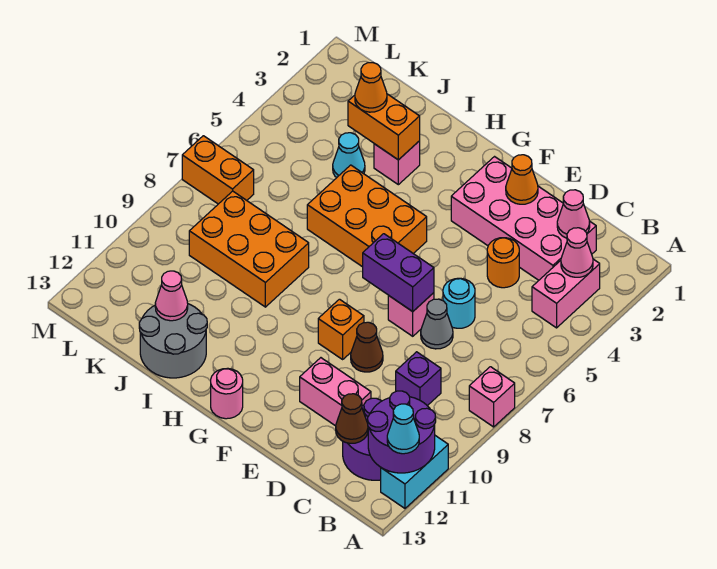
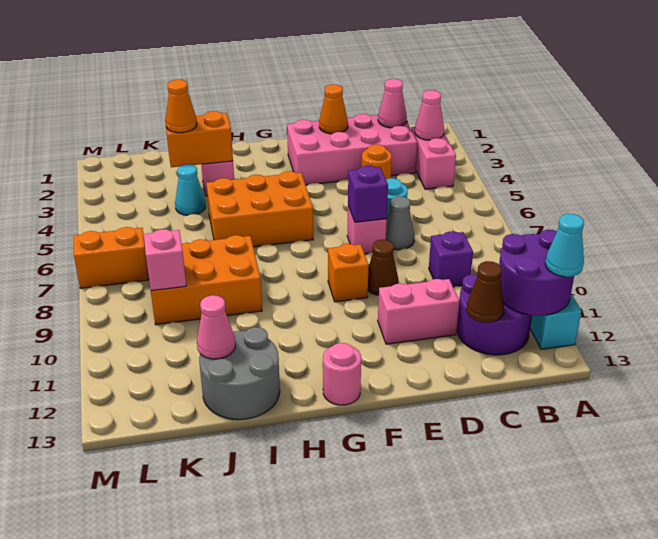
pink 1x1 brick [469,367,515,427] -> pink 1x1 brick moved to [143,229,186,291]
purple 1x2 brick [363,234,434,312] -> purple 1x1 brick [348,166,388,222]

